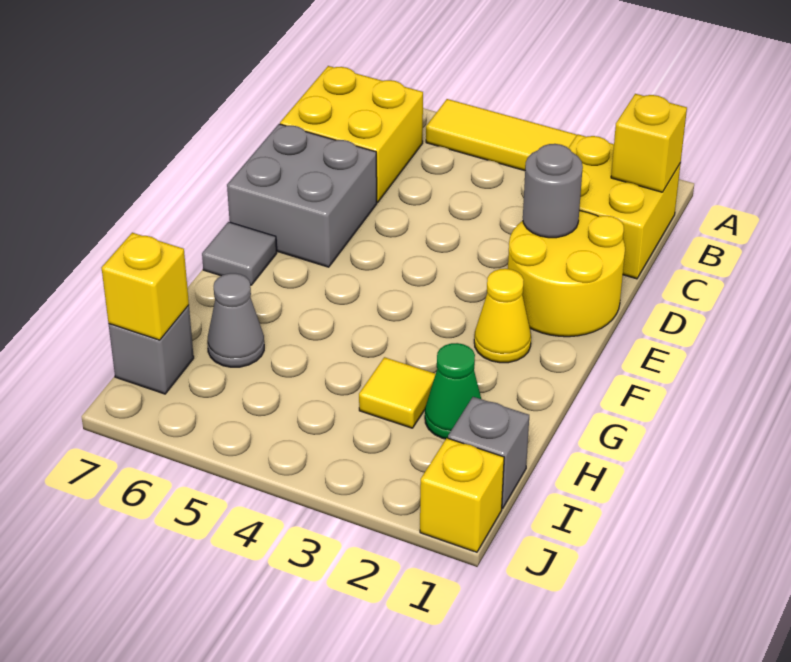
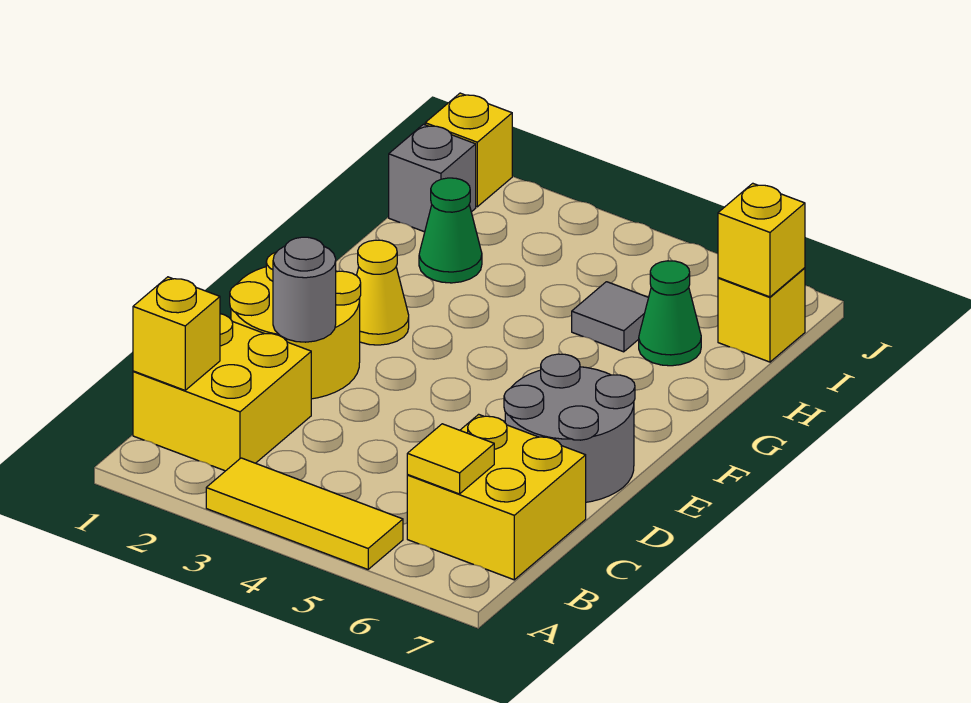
grey 2x2 brick [227,124,377,267] -> grey 2x2 round brick [504,354,635,502]
grey 1x1 tile [202,222,277,285] -> grey 1x1 tile moved to [572,282,649,352]
yellow 1x1 tile [359,357,436,428] -> yellow 1x1 tile moved to [407,424,494,494]
grey 1x1 cone [207,273,264,367] -> green 1x1 cone [639,261,701,366]
grey 1x1 brick [109,305,194,394] -> yellow 1x1 brick [718,268,805,362]

